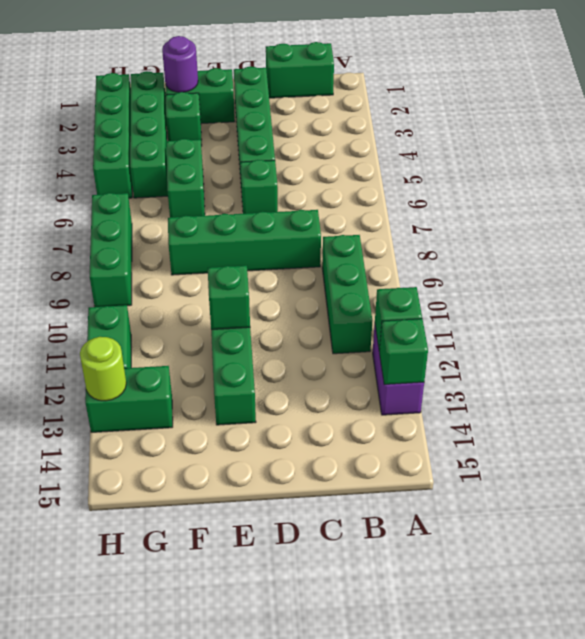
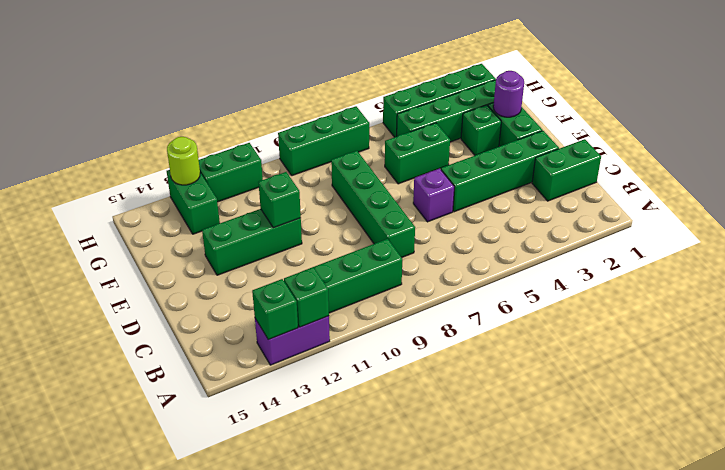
green 1x2 brick [266,42,334,98] -> green 1x2 brick turned to [532,139,601,201]
green 1x1 brick [240,160,278,214] -> purple 1x1 brick [413,169,454,222]

